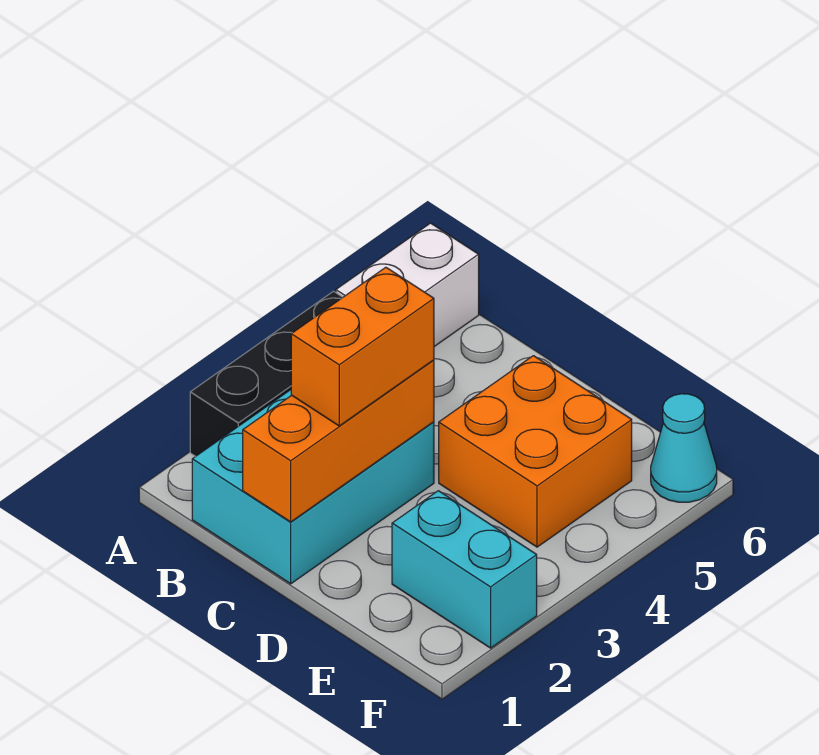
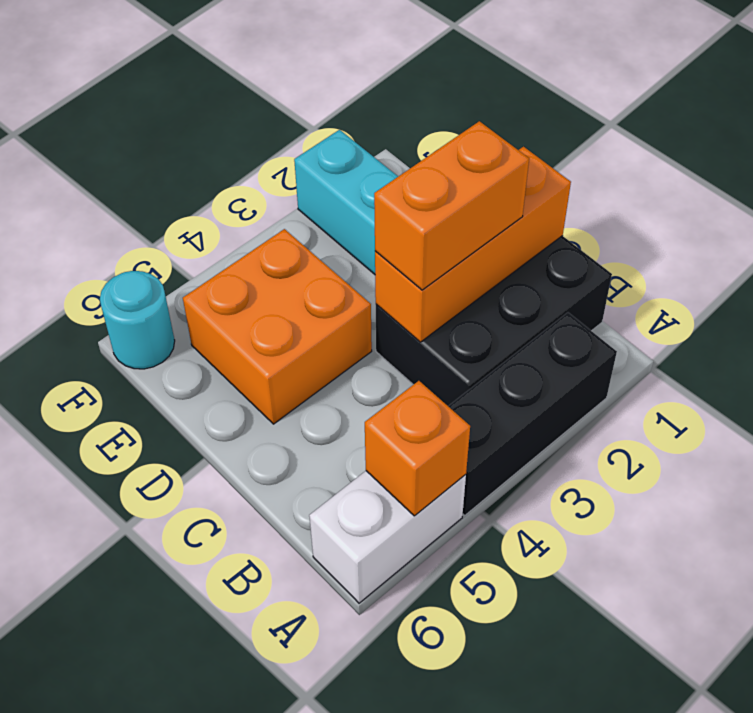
none -> orange 1x1 brick [365,381,470,516]
cyan 2x3 brick [192,390,434,584] -> black 2x3 brick [376,236,612,406]
cyan 1x1 cone [651,394,717,502] -> cyan 1x1 round brick [100,271,175,369]

